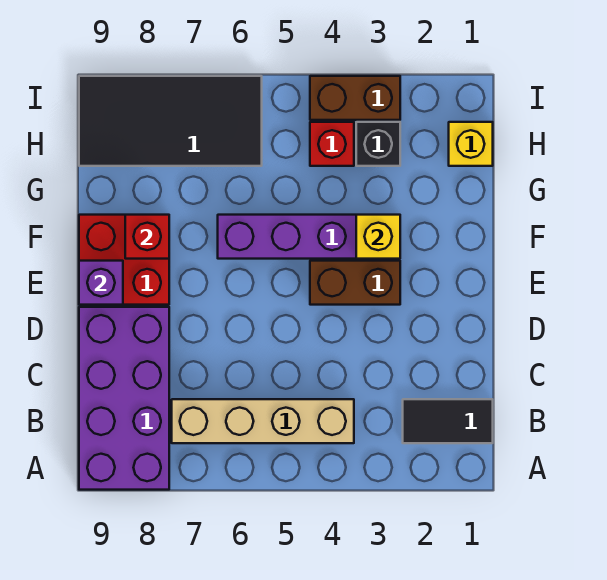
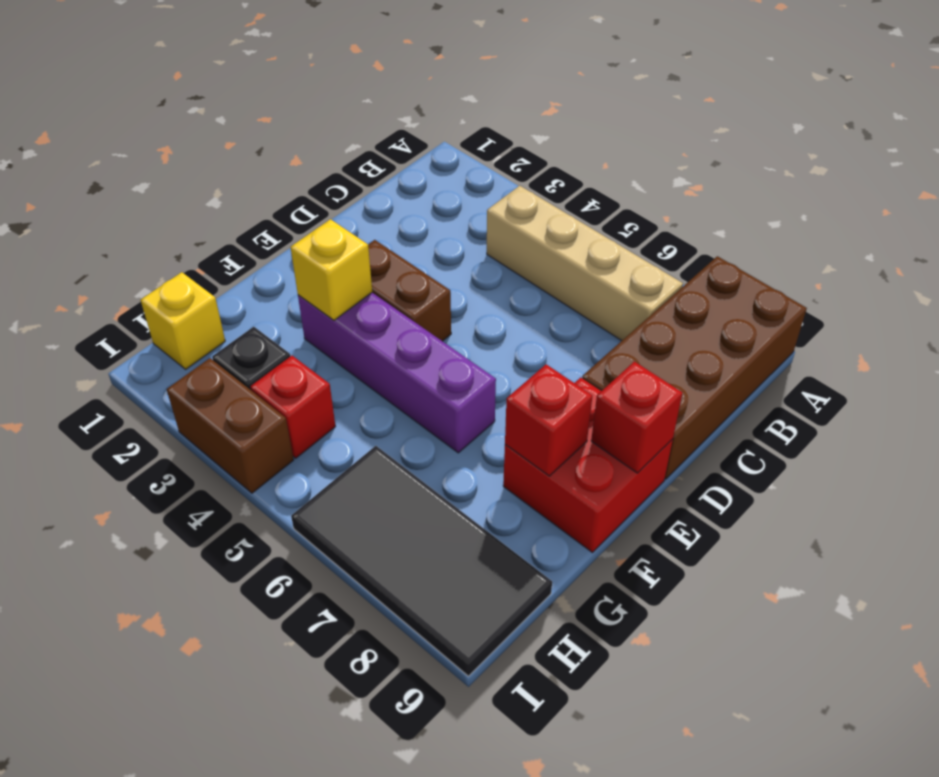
purple 2x4 brick [79,307,169,490] -> brown 2x4 brick [582,256,807,479]
black 1x2 tile [403,399,493,443] -> none
purple 1x1 brick [79,261,123,305] -> red 1x1 brick [591,362,682,473]

